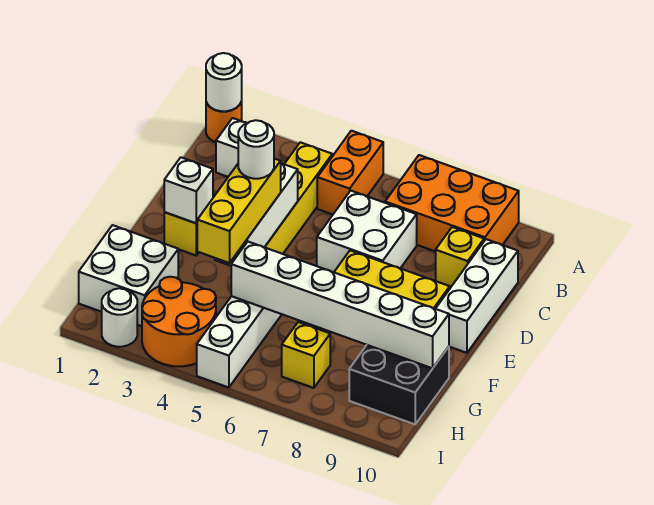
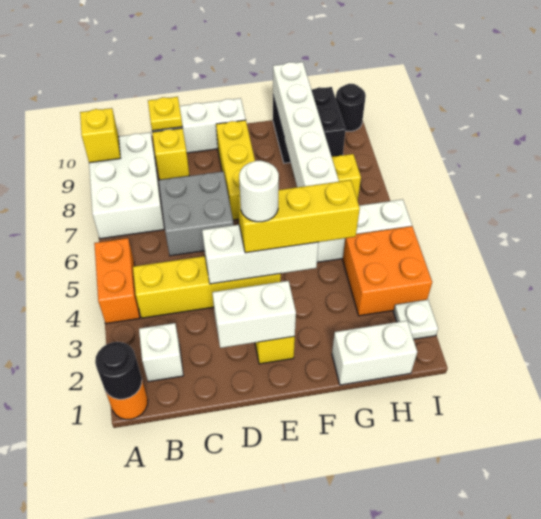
white 1x1 round brick [206,53,242,111] -> black 1x1 round brick [95,342,142,399]
orange 1x2 brick [317,131,383,214] -> orange 1x2 brick turned to [94,238,140,324]
orange 2x3 brick [385,155,519,252] -> white 2x3 brick [89,132,164,239]
none -> yellow 1x1 brick [80,108,120,163]
white 2x2 brick [317,191,417,272] -> grey 2x2 brick [159,171,234,256]
none -> yellow 1x1 plate [148,97,182,131]
white 1x1 brick [164,157,213,223] -> white 1x2 brick [212,281,296,348]
white 2x2 brick [79,225,178,326] -> white 1x2 brick [332,321,417,385]
orange 2x2 round brick [142,277,216,366] -> orange 2x2 brick [343,226,432,316]
white 1x1 round brick [102,288,137,347] -> white 1x1 plate [394,300,438,339]
none -> black 1x1 round brick [336,84,366,131]

